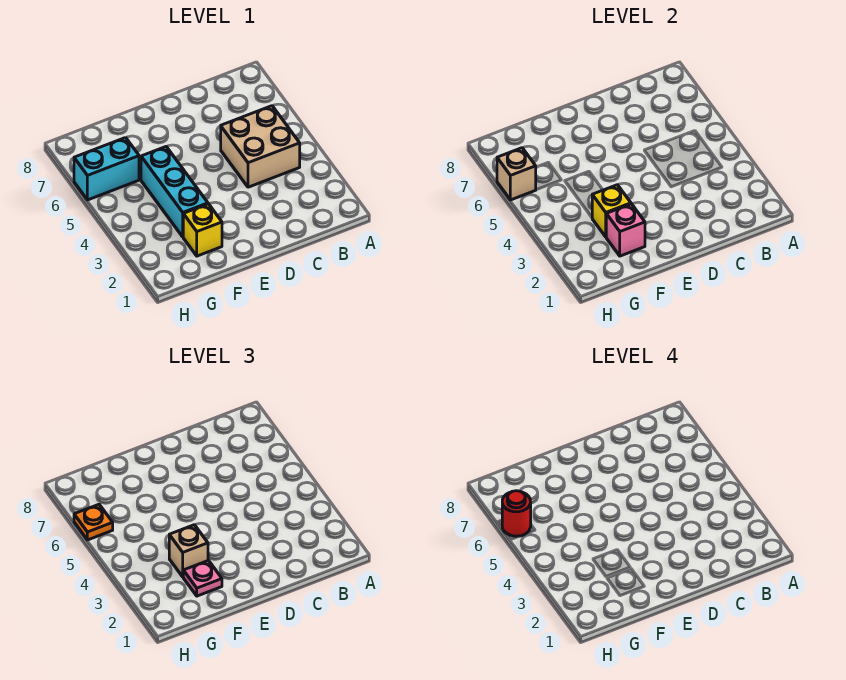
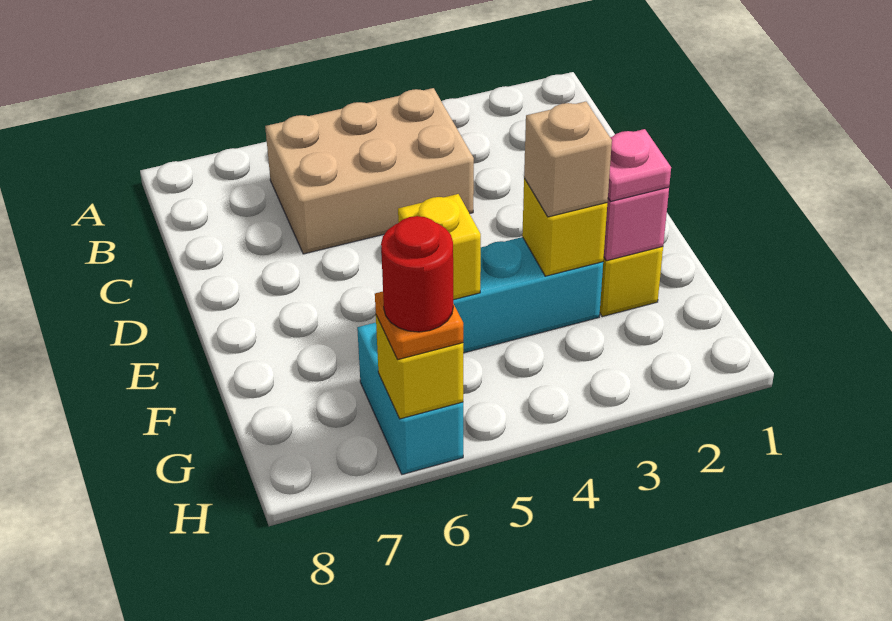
tan 2x2 brick [221,106,300,187] -> tan 2x3 brick [265,88,474,254]
none -> yellow 1x1 brick [398,194,481,300]
tan 1x1 brick [497,148,536,200] -> yellow 1x1 brick [376,316,463,419]

